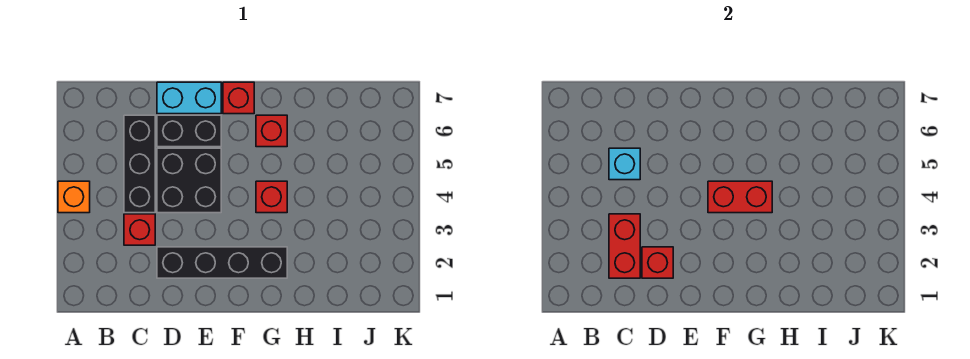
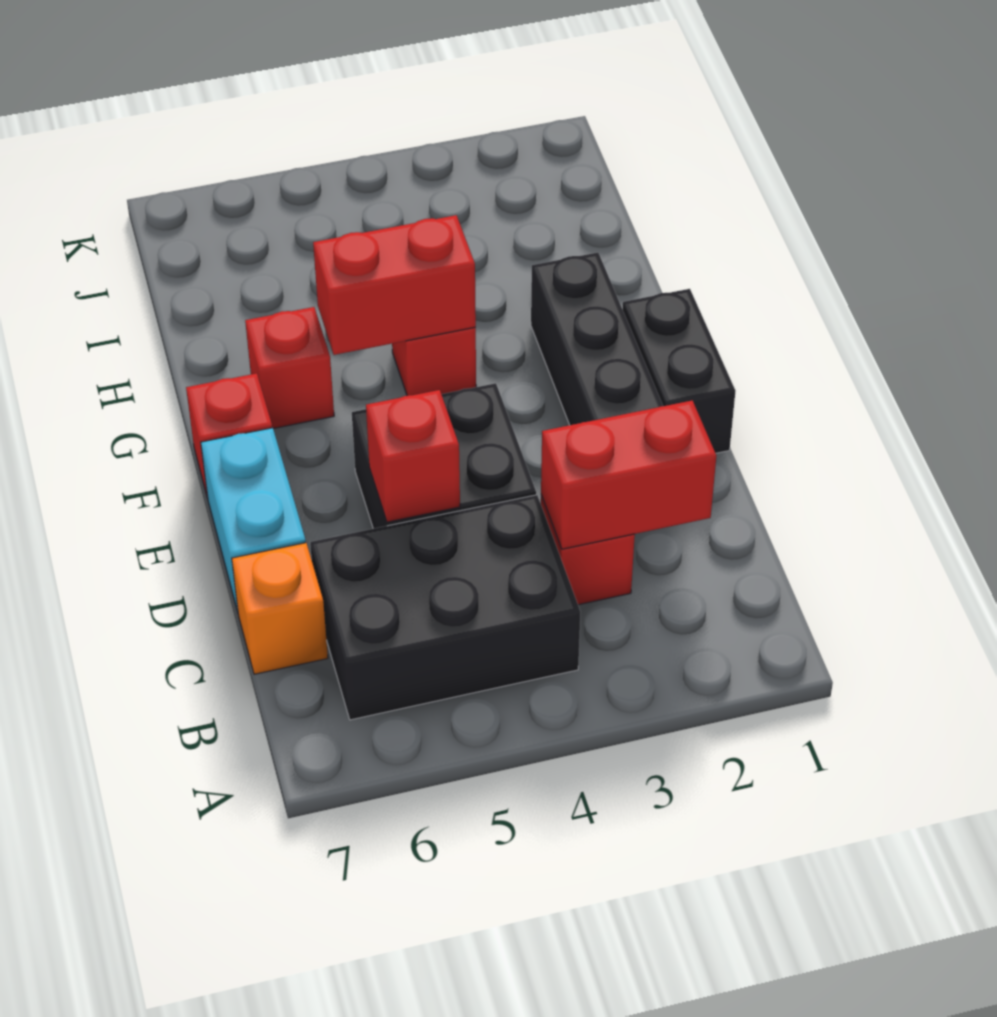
orange 1x1 brick [58,181,90,213] -> orange 1x1 brick moved to [232,543,328,674]
black 1x3 brick [124,115,155,213] -> black 2x3 brick [310,495,581,720]
cyan 1x1 brick [609,148,640,180] -> none
red 1x1 brick [642,247,673,278] -> red 1x1 brick moved to [366,390,460,522]
black 1x2 brick [157,115,221,147] -> black 1x2 brick moved to [622,289,735,453]
red 1x2 brick [708,181,772,213] -> red 1x2 brick turned to [313,215,476,355]

